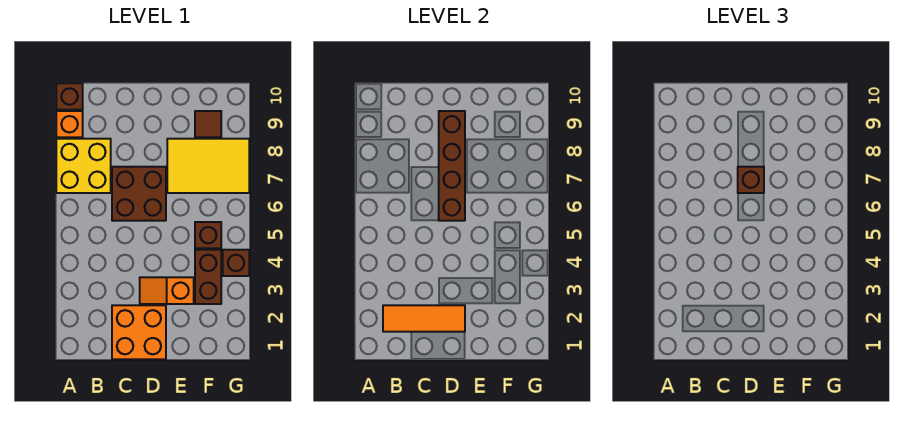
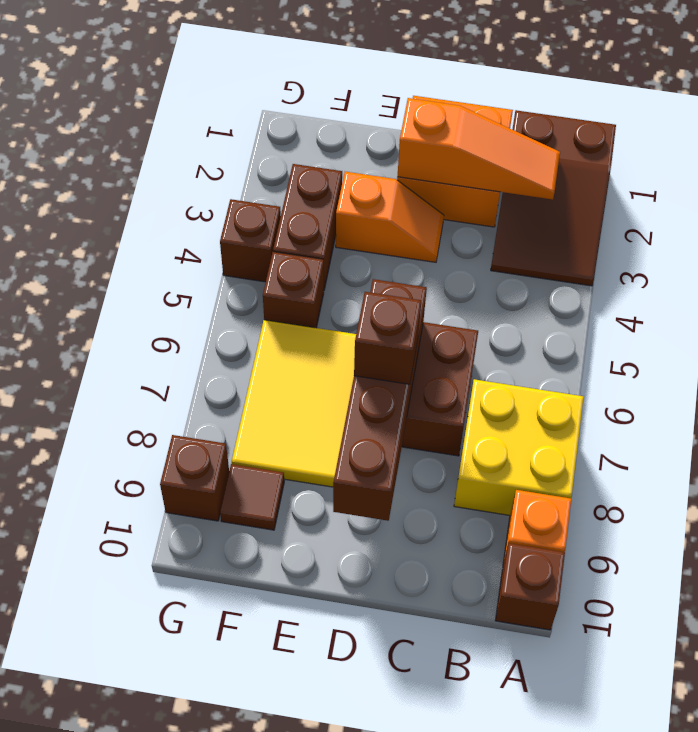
none -> brown 2x3 slope [491,110,616,286]
orange 1x3 tile [383,305,465,332] -> orange 1x3 slope [398,98,560,200]
yellow 2x3 tile [167,139,249,193] -> yellow 2x3 tile turned to [232,320,356,487]
none -> brown 1x1 brick [160,435,229,521]

